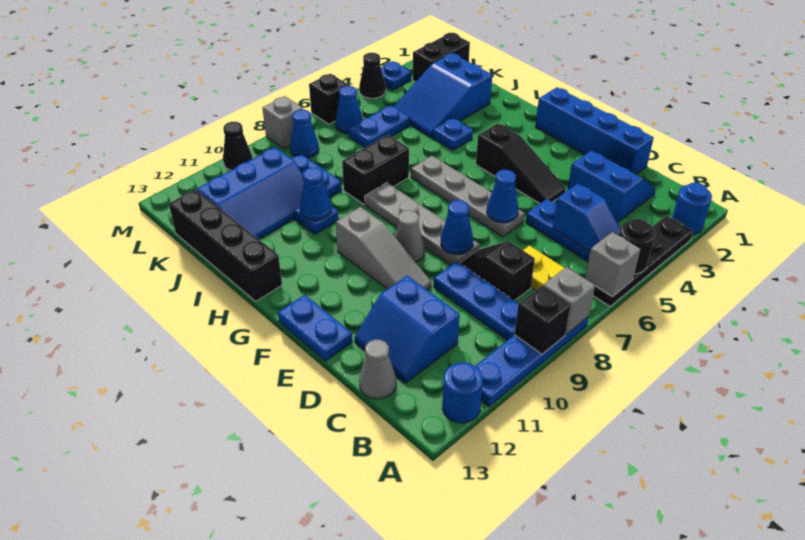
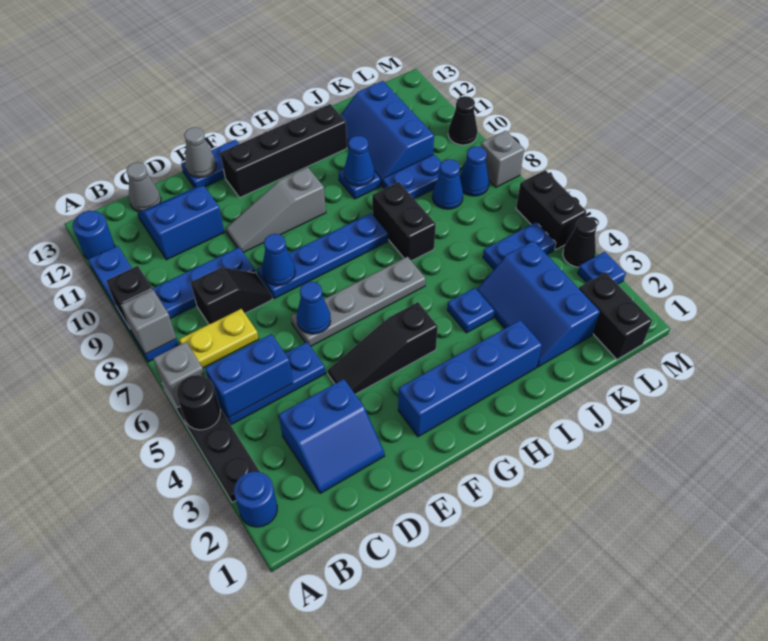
blue 1x2 slope [552,183,620,252] -> blue 1x2 brick [205,334,293,418]
blue 1x4 brick [535,87,654,174] -> blue 1x4 brick moved to [398,320,542,437]
grey 1x4 plate [365,183,480,265] -> blue 1x4 plate [257,213,388,299]
grey 1x1 cone [395,210,424,262] -> grey 1x1 cone moved to [184,127,216,178]
black 1x4 brick [169,189,282,301] -> black 1x4 brick moved to [220,104,347,197]
blue 2x3 slope [394,53,492,138] -> blue 2x3 slope turned to [477,241,600,367]
blue 1x2 plate [349,105,410,148] -> blue 1x2 plate turned to [483,222,556,269]
blue 1x1 cone [335,86,363,133] -> blue 1x1 cone moved to [432,159,463,209]
black 1x1 brick [309,74,348,124] -> black 1x2 brick [516,170,586,250]

